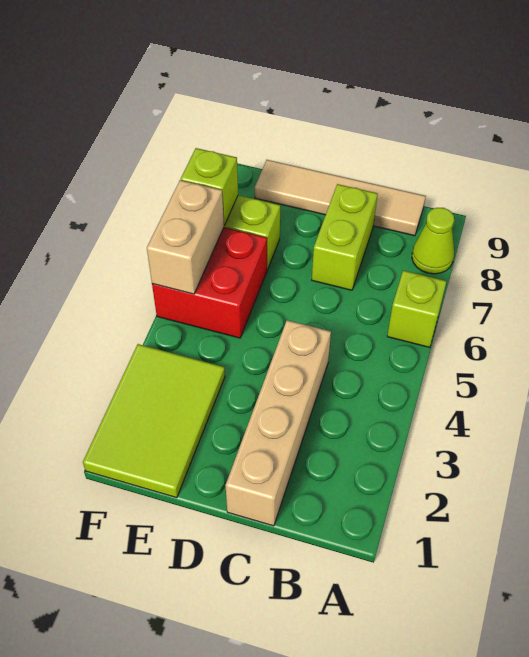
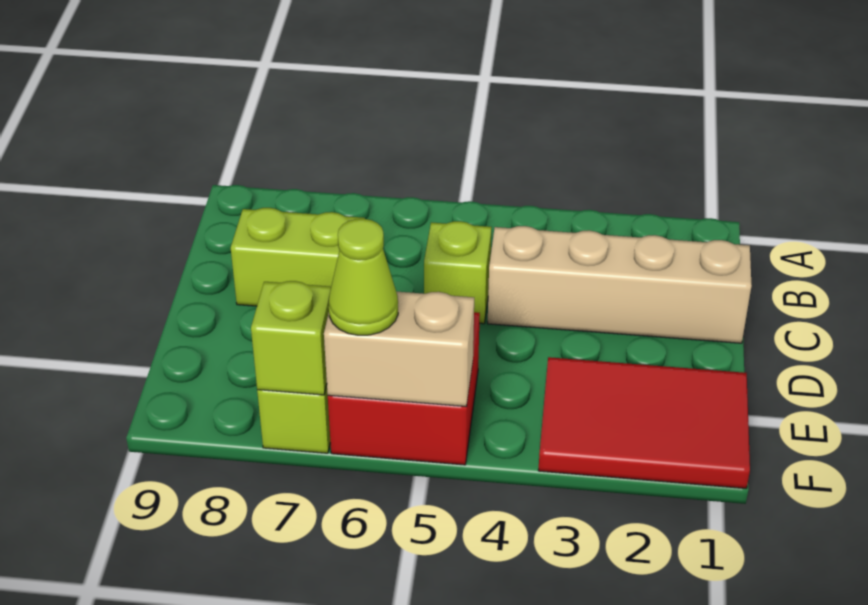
lime 1x1 brick [387,270,447,347] -> lime 1x1 brick moved to [424,221,491,324]
lime 1x1 cone [412,208,454,274] -> lime 1x1 cone moved to [329,219,398,335]
tan 1x4 tile [255,160,426,236] -> none
lime 2x3 tile [83,344,225,498] -> red 2x3 tile [538,357,750,488]

